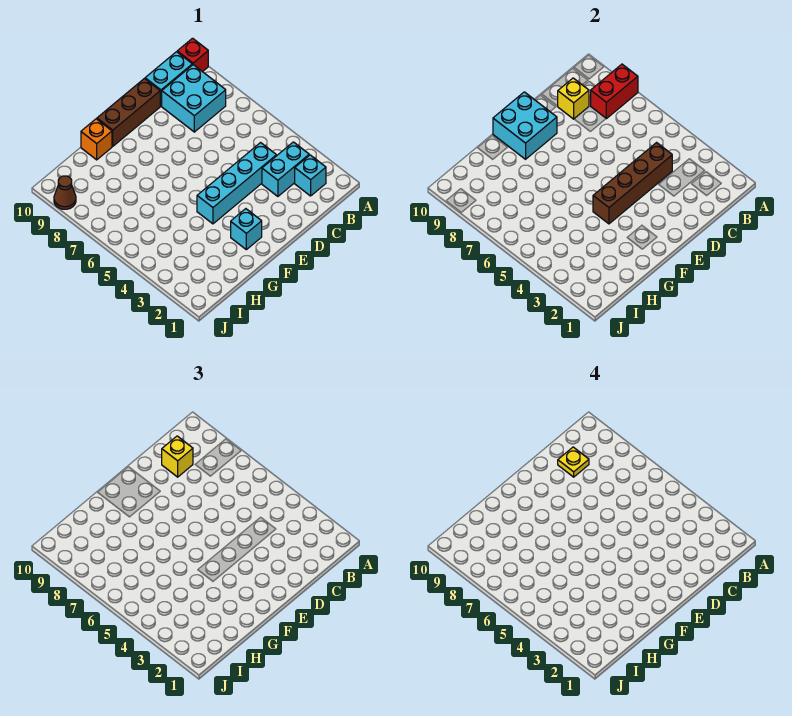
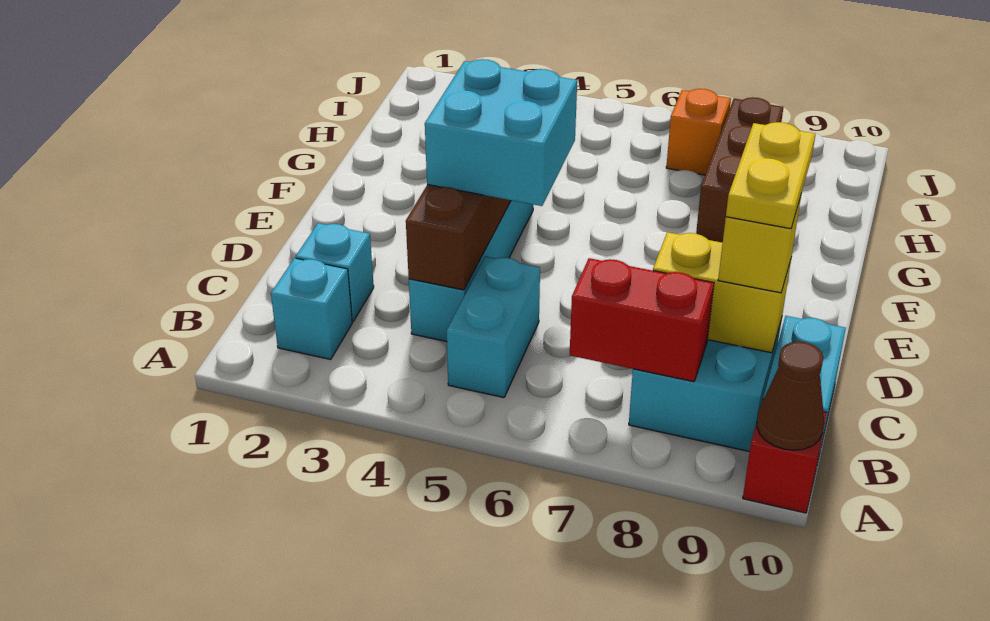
red 1x2 brick [591,64,638,119] -> red 1x2 brick turned to [570,258,714,382]
cyan 1x2 brick [262,142,309,196] -> cyan 1x2 brick moved to [447,256,540,398]
yellow 1x1 brick [557,78,589,119] -> yellow 1x2 brick [653,232,791,353]
yellow 1x1 plate [558,447,589,477] -> yellow 1x2 plate [726,122,815,229]
brown 1x3 brick [97,79,160,146] -> brown 1x3 brick moved to [696,97,783,243]
cyan 2x2 brick [493,92,557,159] -> cyan 2x2 brick moved to [425,59,577,206]
cyan 1x1 brick [231,209,262,250] -> cyan 1x1 brick moved to [296,223,374,322]
orange 1x1 brick [81,119,112,160] -> orange 1x1 brick moved to [666,89,731,175]
brown 1x1 cone [54,176,76,209] -> brown 1x1 cone moved to [757,341,824,450]

